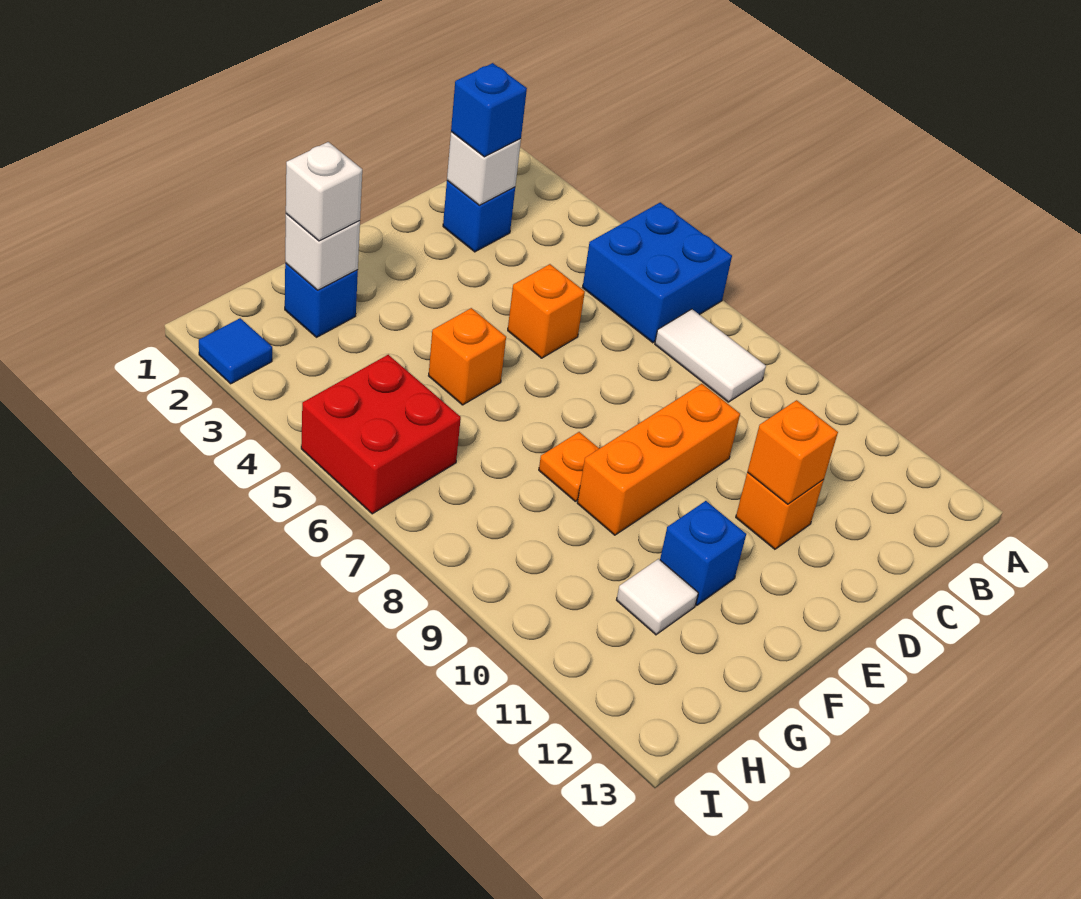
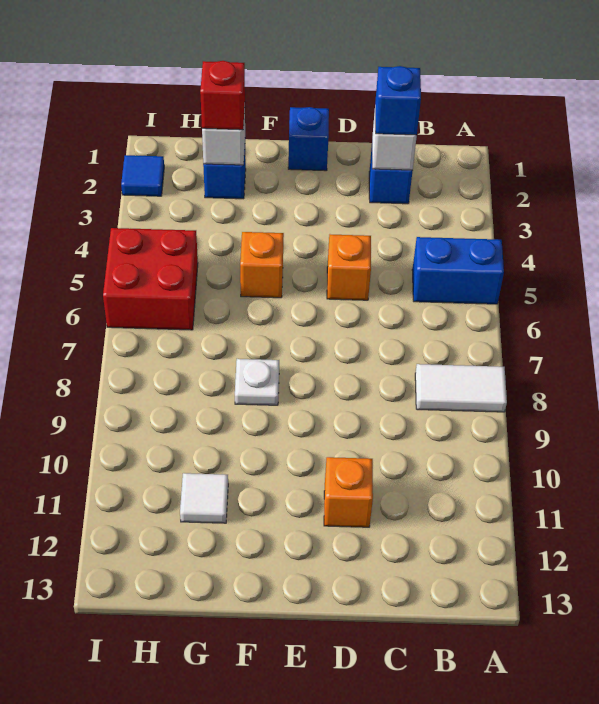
blue 2x2 brick [583,202,732,343] -> blue 1x2 brick [412,237,504,304]
white 1x2 tile [655,309,766,402] -> white 1x2 tile turned to [415,364,507,412]
orange 1x3 brick [577,384,740,535] -> none
orange 1x1 brick [747,400,838,504] -> none
orange 1x1 plate [539,432,599,501] -> white 1x1 plate [235,359,279,405]
blue 1x1 brick [660,501,746,605] -> blue 1x1 brick moved to [288,107,329,171]
white 1x1 brick [286,142,362,241] -> red 1x1 brick [200,61,245,130]

